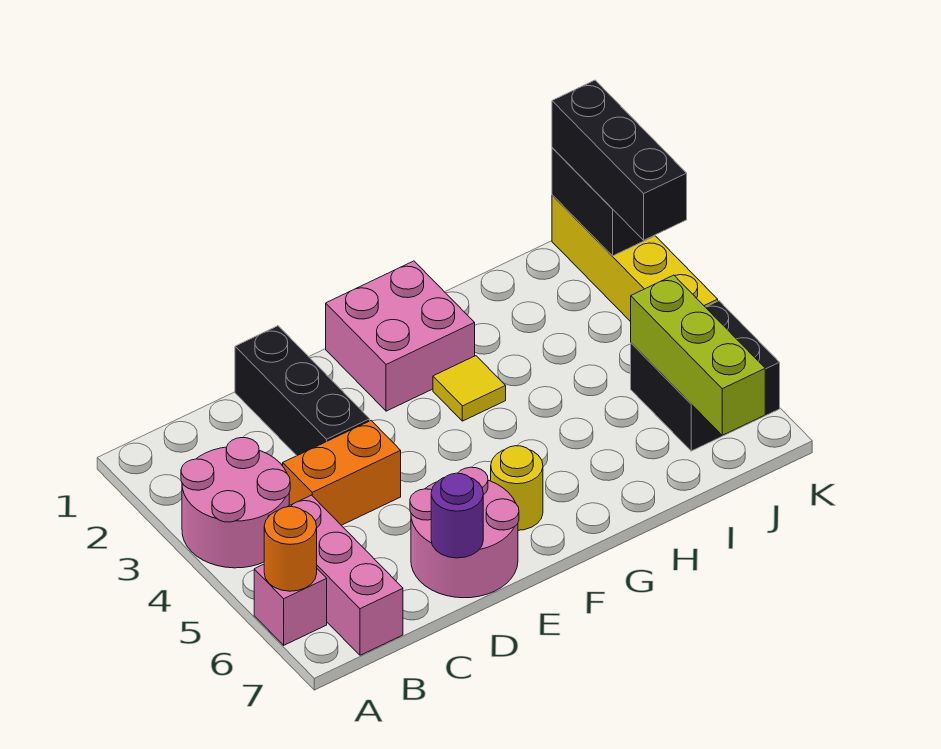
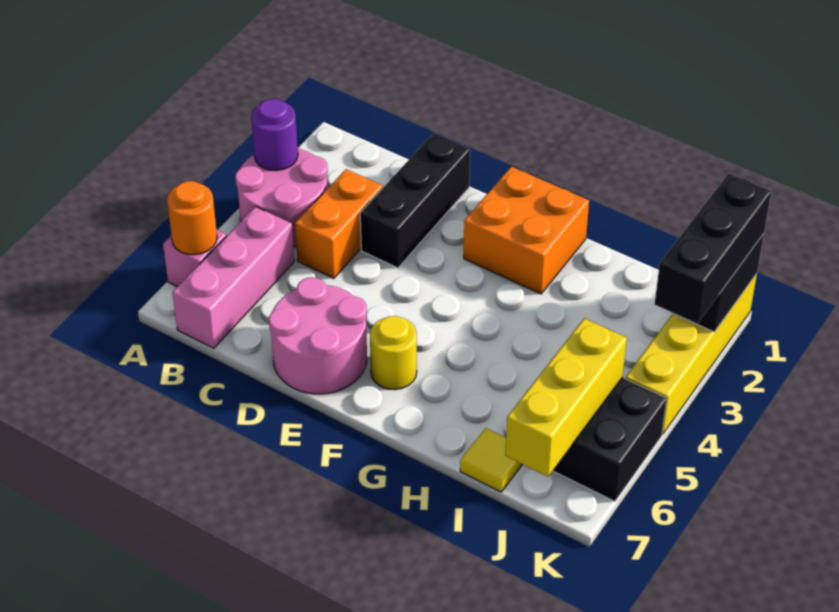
orange 1x2 brick [283,421,401,525] -> orange 1x2 brick turned to [295,169,383,278]
purple 1x1 round brick [431,473,483,558] -> purple 1x1 round brick moved to [251,99,298,171]
pink 2x2 brick [326,261,475,411] -> orange 2x2 brick [464,167,589,294]
yellow 1x1 tile [433,356,506,421] -> yellow 1x1 tile moved to [460,428,522,492]
lime 1x3 brick [631,275,765,435] -> yellow 1x3 brick [505,318,627,476]

